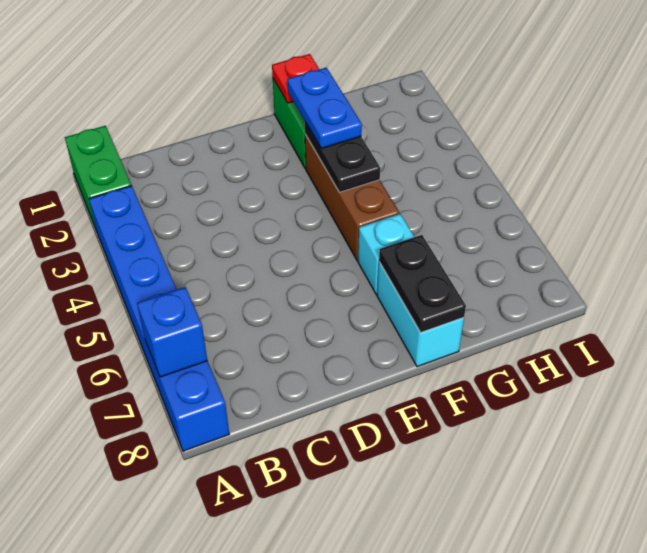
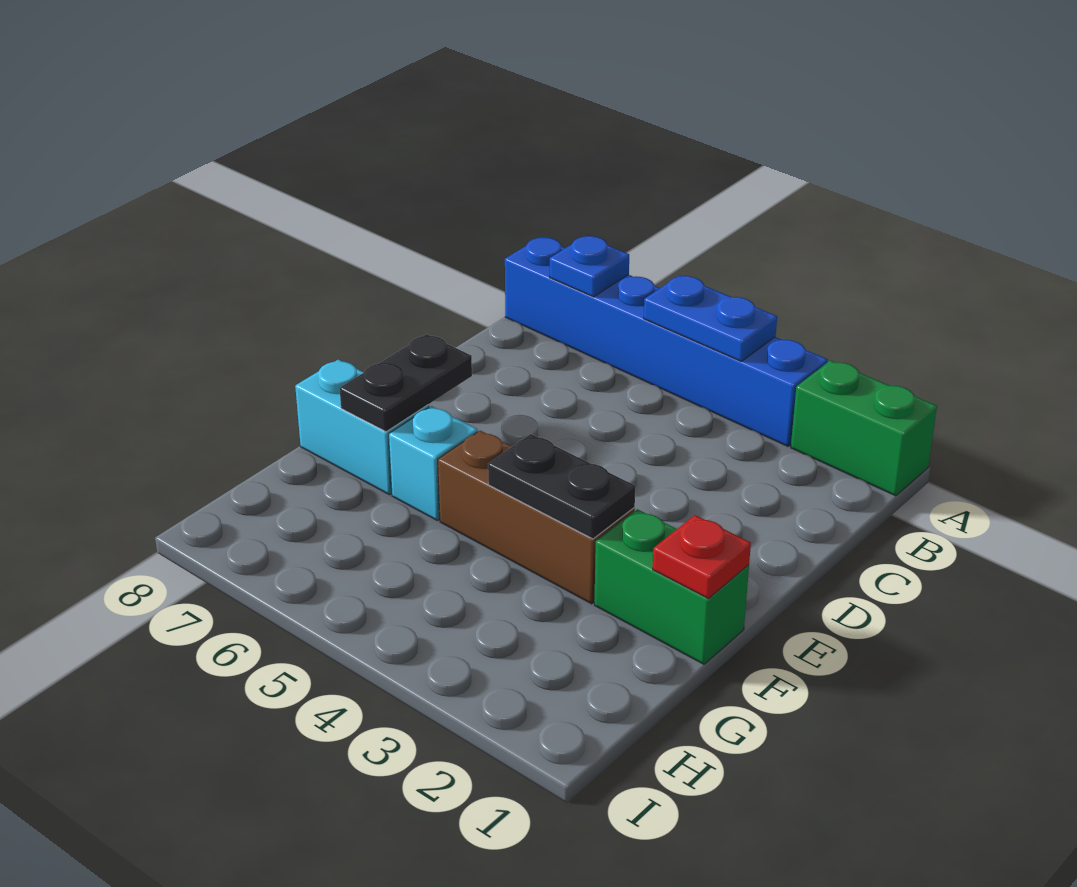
blue 1x1 brick [137,287,207,377] -> blue 1x1 plate [550,236,629,297]
blue 1x2 plate [287,68,362,148] -> blue 1x2 plate moved to [644,275,777,361]
black 1x2 plate [379,235,466,332] -> black 1x2 plate turned to [340,334,472,432]

